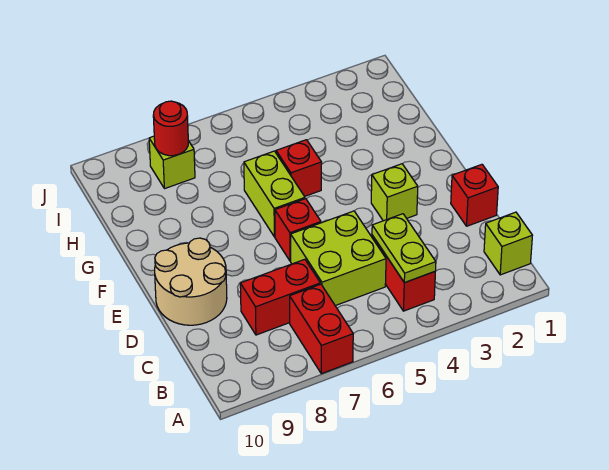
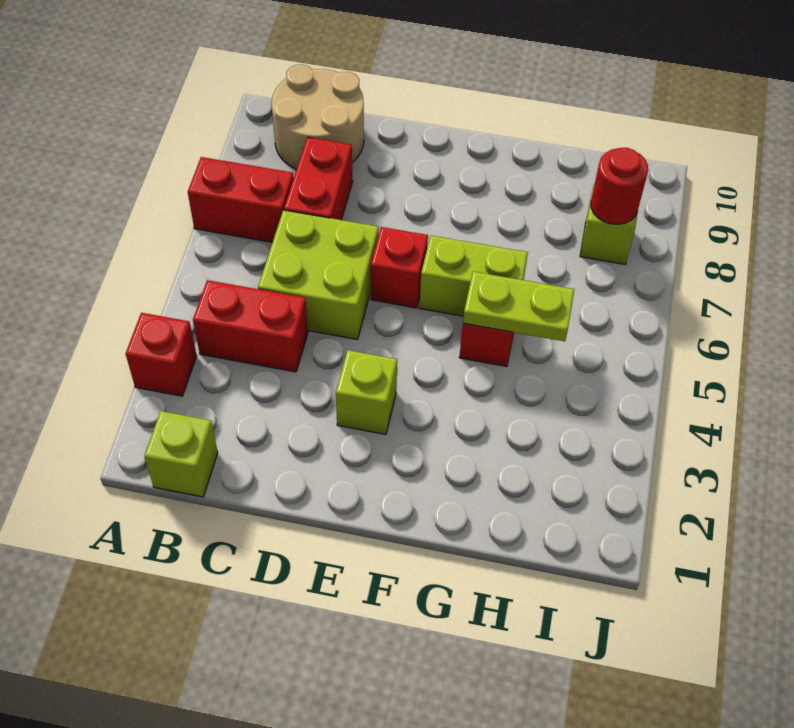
lime 1x2 plate [372,214,436,283] -> lime 1x2 plate moved to [463,272,574,341]
red 1x1 brick [451,164,498,226] -> red 1x1 brick moved to [126,313,197,396]
tan 2x2 round brick [155,238,227,325] -> tan 2x2 round brick moved to [272,65,364,169]

